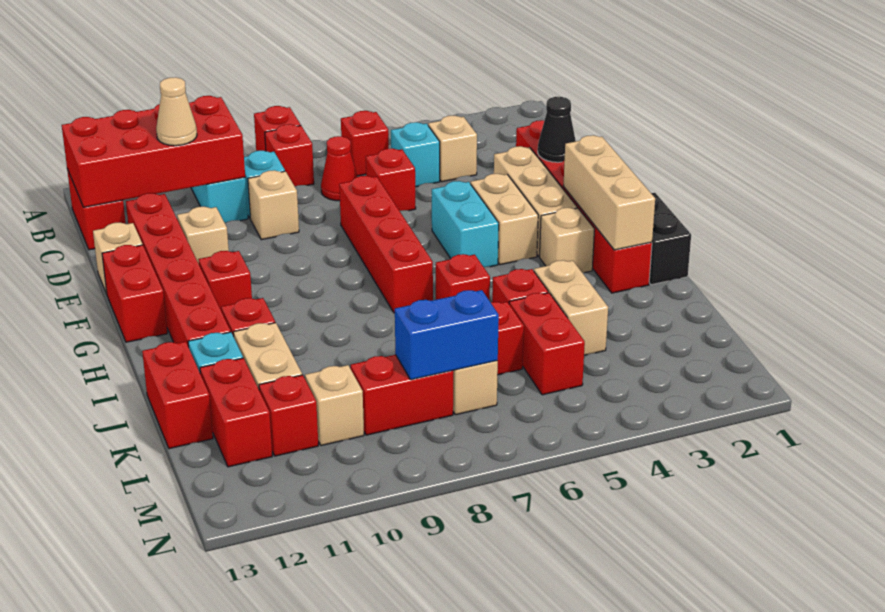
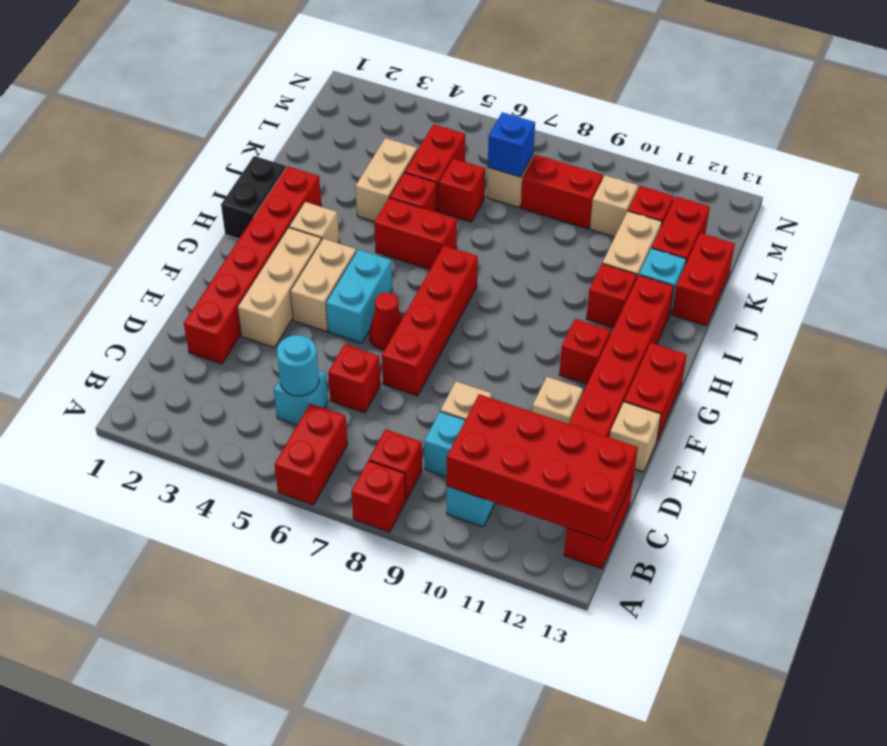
red 1x1 brick [341,111,389,176] -> red 1x2 brick [274,404,348,505]
tan 1x1 brick [428,116,477,182] -> none
none -> cyan 1x1 round brick [277,335,319,396]
red 1x1 cone [321,136,357,201] -> red 1x1 cone moved to [369,292,402,350]
tan 1x1 cone [156,77,197,146] -> none
black 1x1 cone [538,97,576,162] -> none
tan 1x3 brick [563,135,655,250] -> none
red 1x1 brick [436,254,490,301] -> red 1x2 brick [374,198,457,269]
blue 1x2 brick [395,290,499,380] -> blue 1x1 brick [488,112,535,177]

